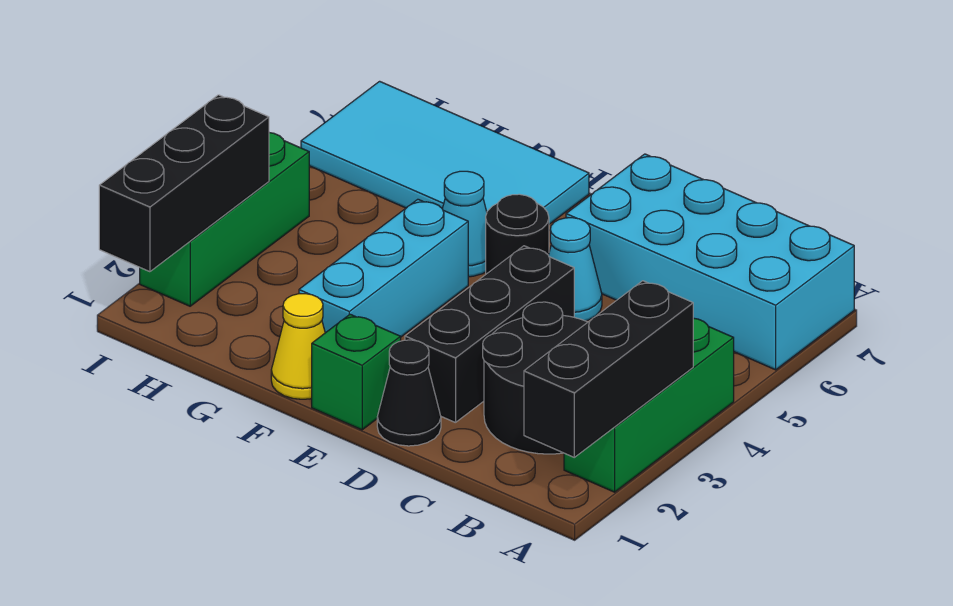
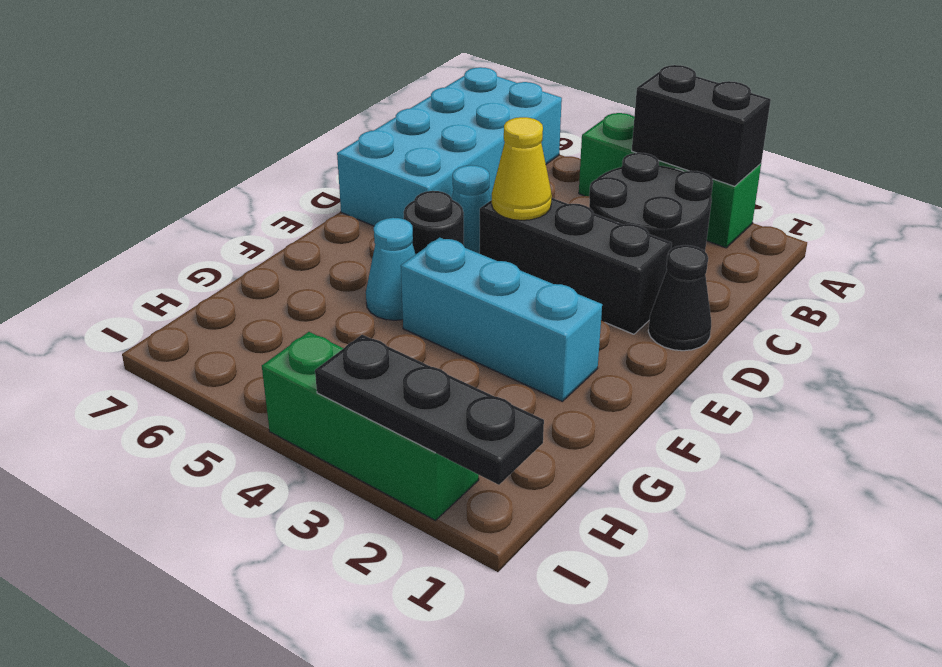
black 1x3 brick [524,281,693,457] -> black 1x2 brick [632,65,771,186]
green 1x1 brick [312,314,401,430] -> none
yellow 1x1 cone [271,294,325,399] -> yellow 1x1 cone moved to [492,117,552,220]
cyan 2x4 tile [301,81,589,224] -> none
black 1x3 brick [99,95,269,272] -> black 1x3 plate [315,335,544,485]

